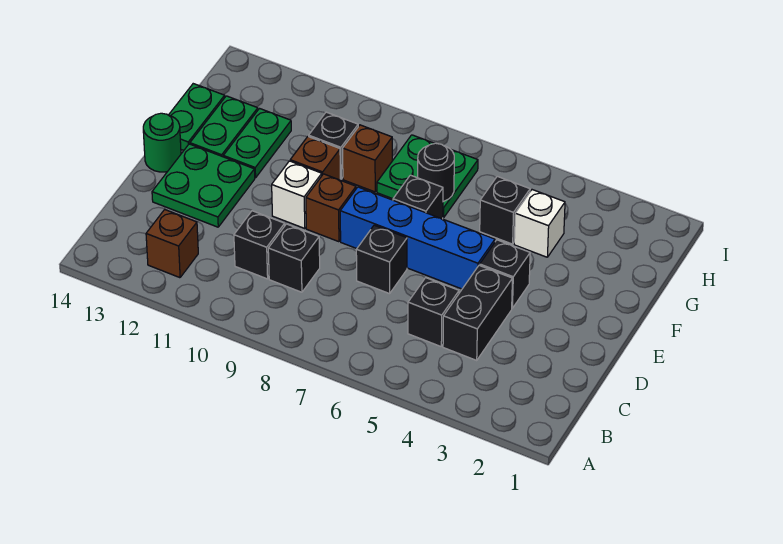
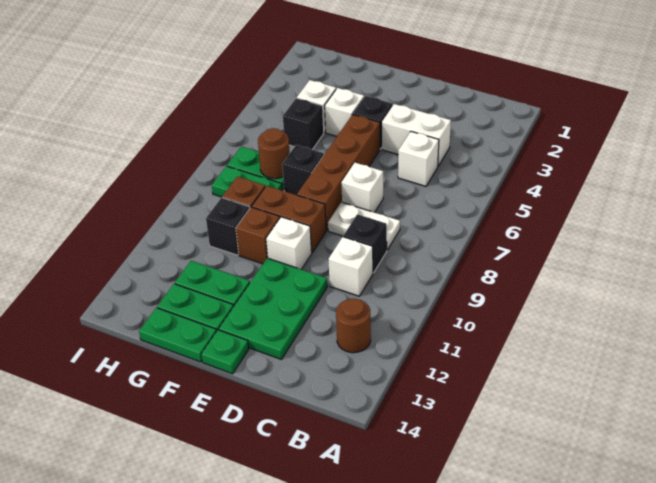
brown 1x1 brick [146,210,198,278] -> brown 1x1 round brick [336,299,371,353]
black 1x2 brick [443,265,512,360] -> white 1x2 brick [382,104,451,166]
black 1x1 brick [408,278,459,346] -> white 1x1 brick [398,131,439,186]
none -> white 1x2 plate [328,202,400,250]
black 1x1 brick [234,211,285,279] -> white 1x1 brick [329,237,373,296]
black 1x1 brick [356,225,407,294] -> white 1x1 brick [341,163,383,212]
green 2x2 plate [152,144,255,227] -> green 2x3 plate [219,258,327,359]
blue 1x4 brick [340,187,495,289] -> brown 1x4 brick [297,114,380,231]
brown 1x1 brick [306,174,356,242] -> brown 1x2 brick [252,186,326,253]
green 1x1 round brick [143,113,181,172] -> green 1x1 plate [201,330,249,374]
none -> white 1x1 brick [325,88,364,136]
black 1x1 round brick [418,143,454,201] -> brown 1x1 round brick [258,128,290,179]

